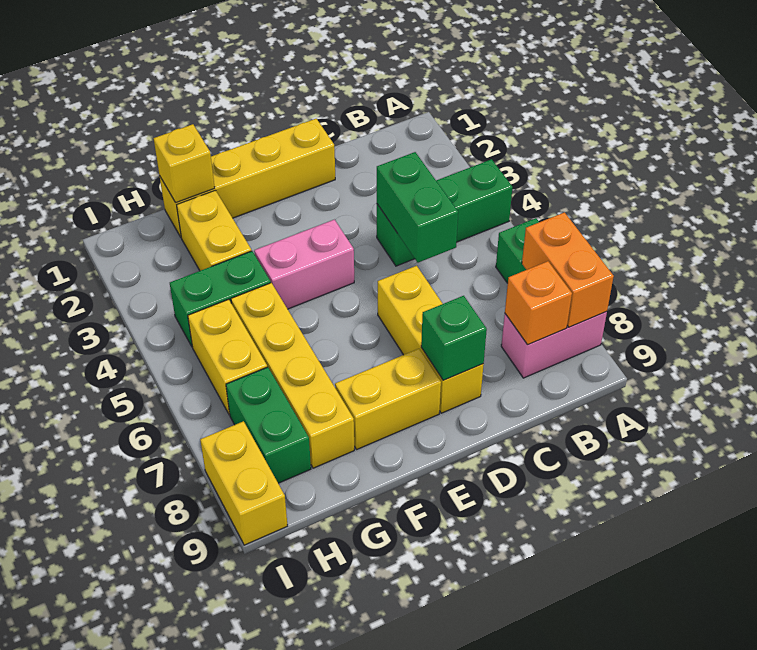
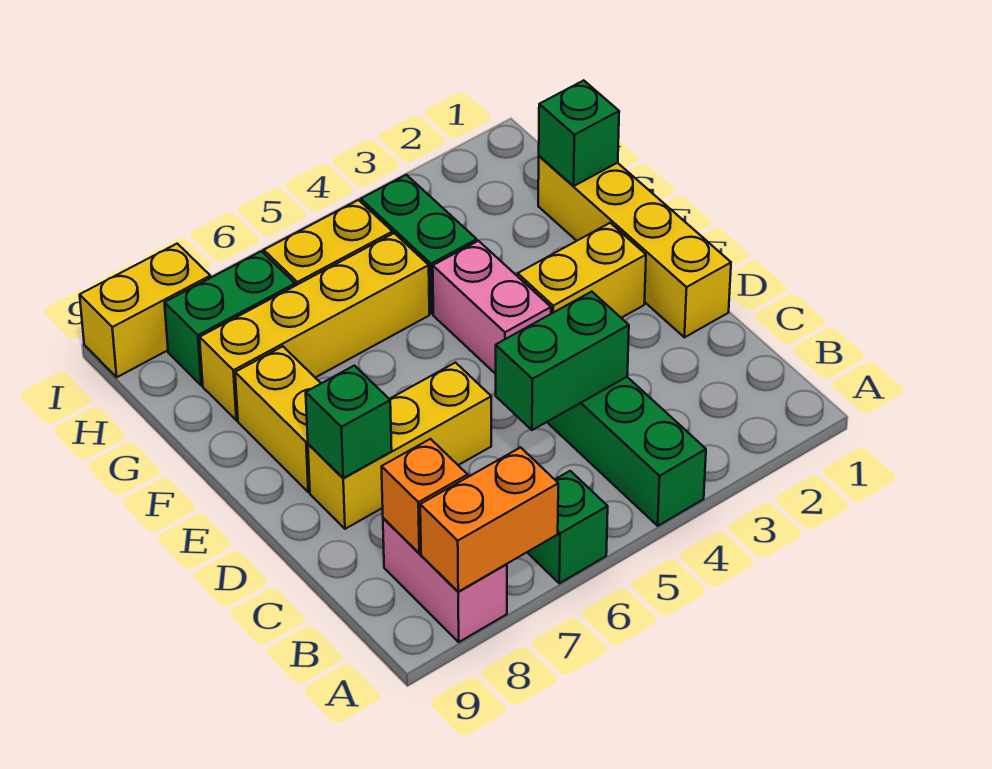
yellow 1x1 brick [154,124,215,203] -> green 1x1 brick [539,80,619,186]
yellow 1x2 brick [177,190,252,271] -> yellow 1x2 brick moved to [518,223,646,318]

